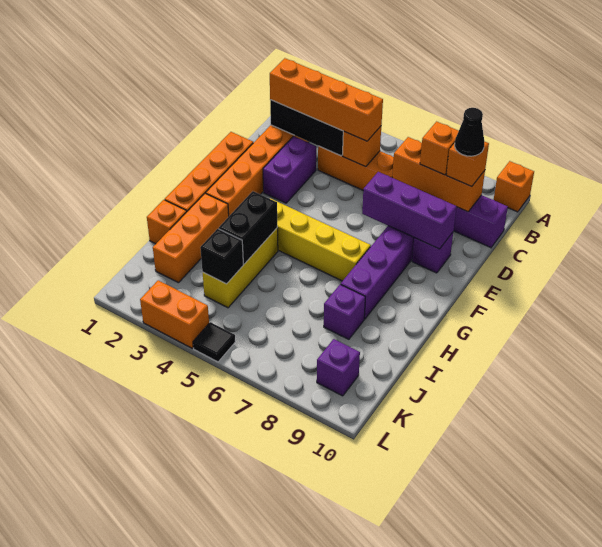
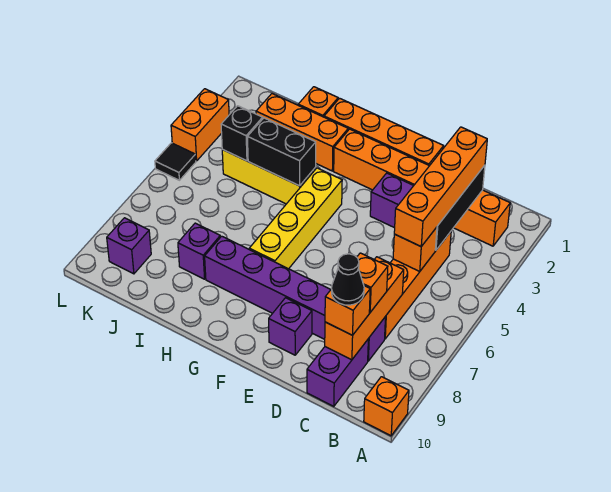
purple 1x3 brick [362,172,457,249] -> none

